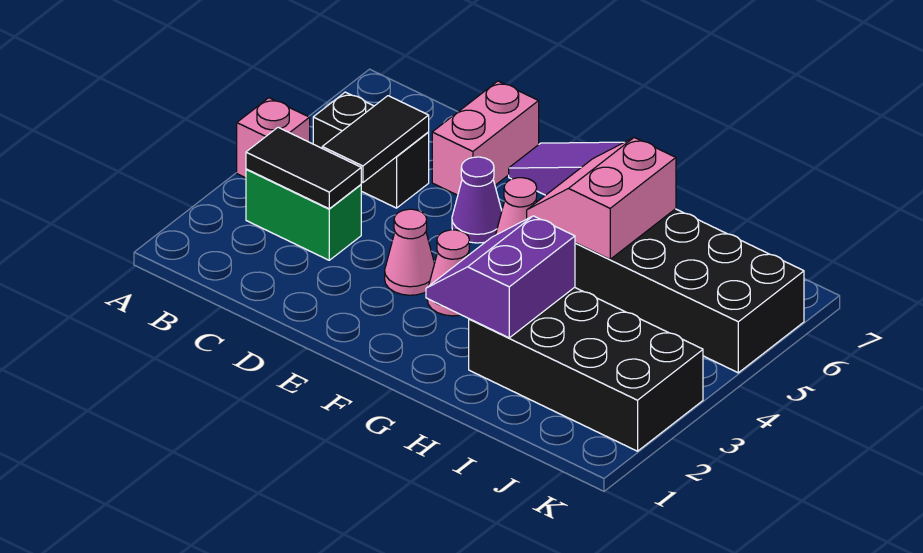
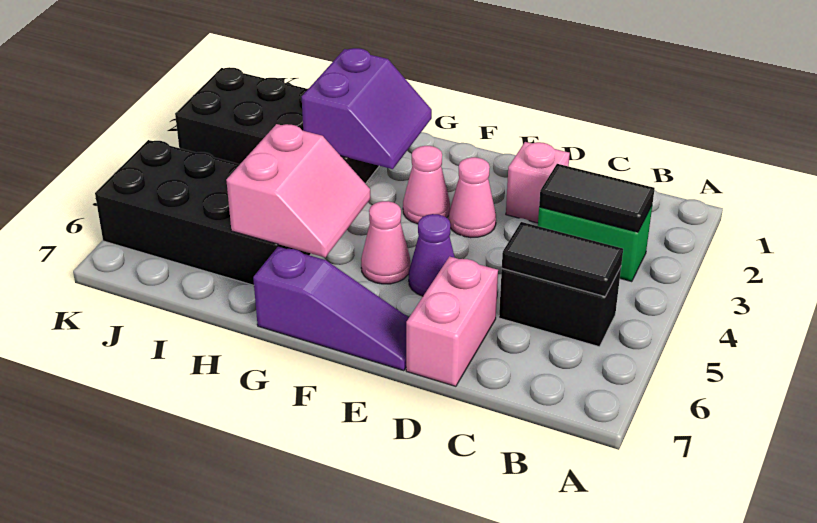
pink 1x1 brick [237,98,310,178] -> pink 1x1 brick moved to [506,142,570,223]
black 1x2 tile [322,96,429,183] -> black 1x2 tile turned to [502,222,623,297]

